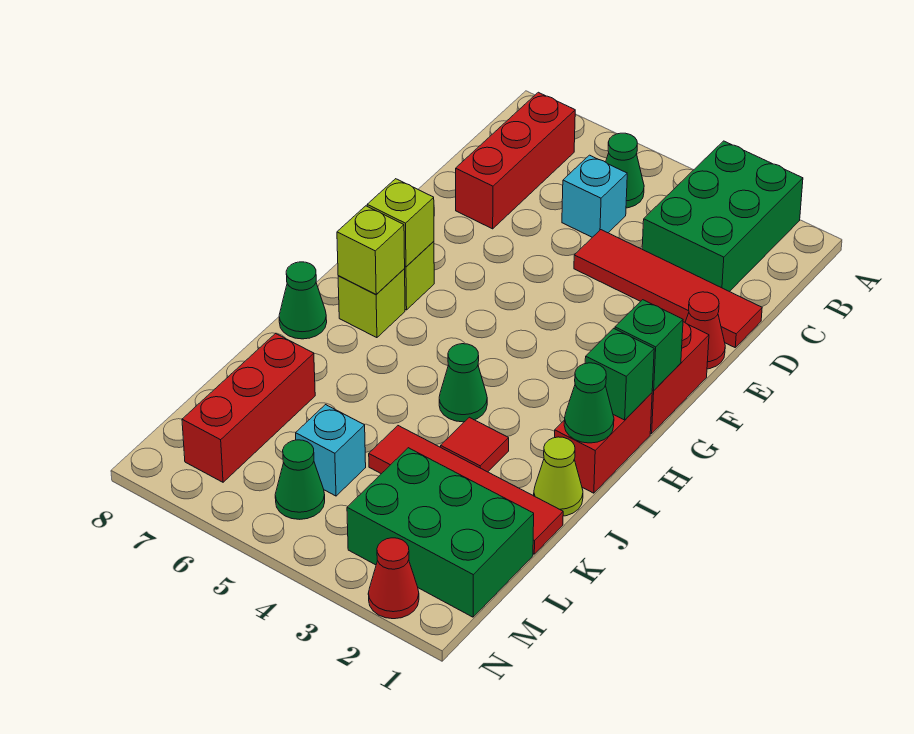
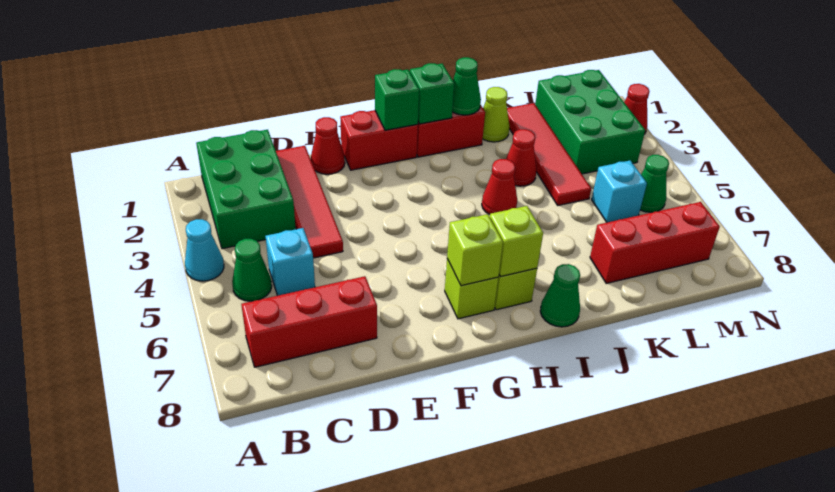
green 2x3 brick [642,141,803,292] -> green 2x3 brick turned to [196,130,296,249]
none -> cyan 1x1 cone [185,219,224,281]
green 1x1 cone [439,344,487,422] -> red 1x1 cone [482,159,517,215]
red 1x1 tile [441,417,509,472] -> red 1x1 cone [506,129,537,186]

